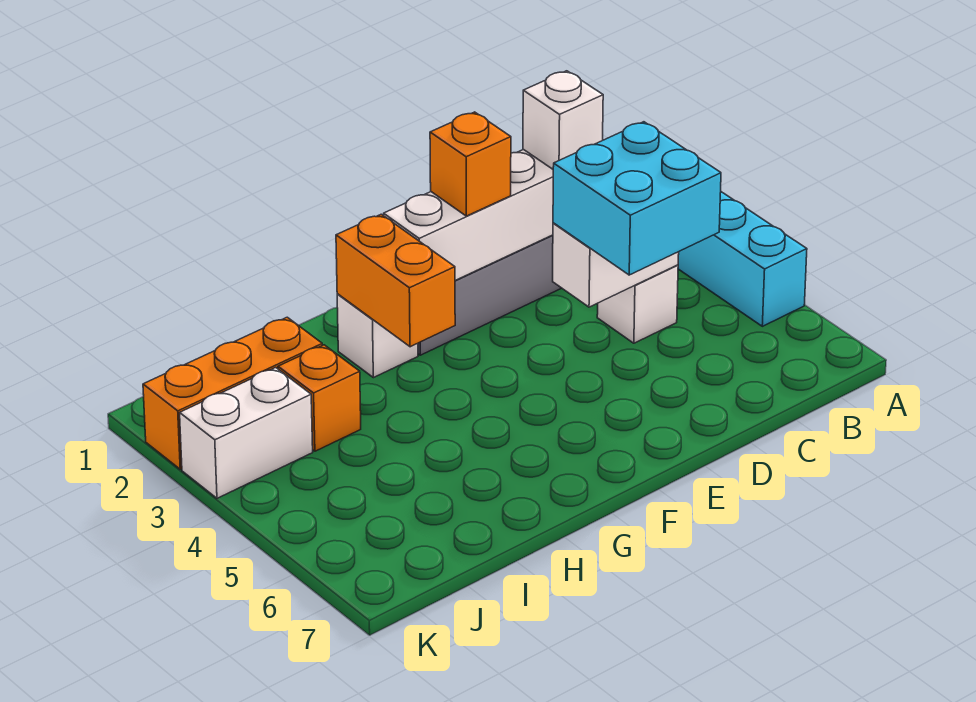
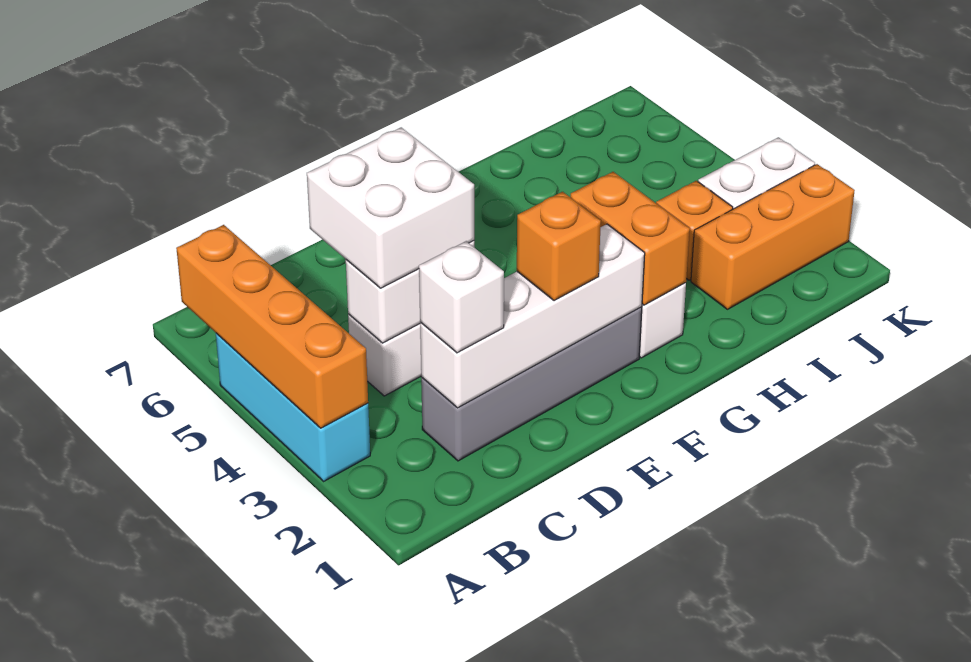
none -> orange 1x4 brick [176,225,368,428]
cyan 2x2 brick [553,122,721,275] -> white 2x2 brick [307,127,474,288]

